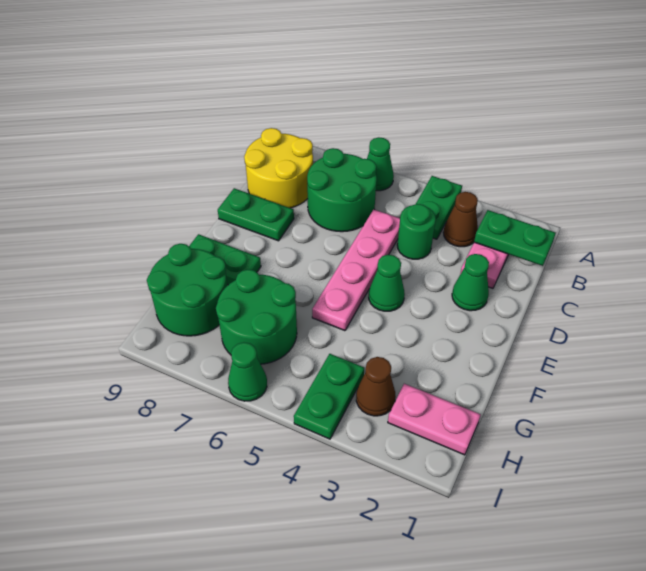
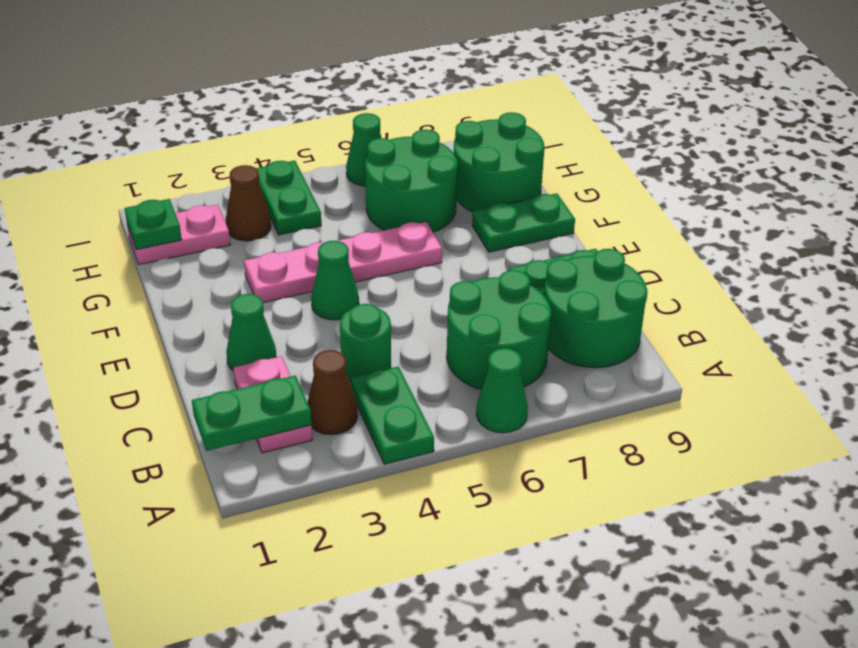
yellow 2x2 round brick [244,128,313,208] -> green 2x2 round brick [544,249,648,368]
pink 1x4 plate [312,209,400,331] -> pink 1x4 plate turned to [244,222,442,303]
none -> green 1x1 plate [125,199,182,250]

